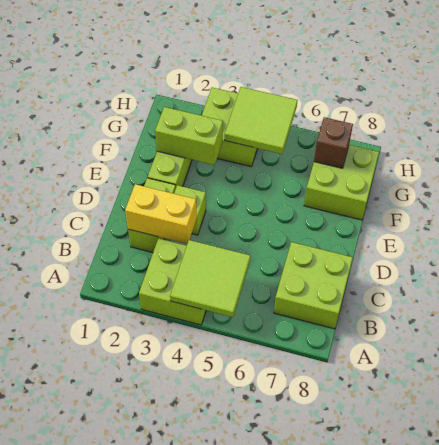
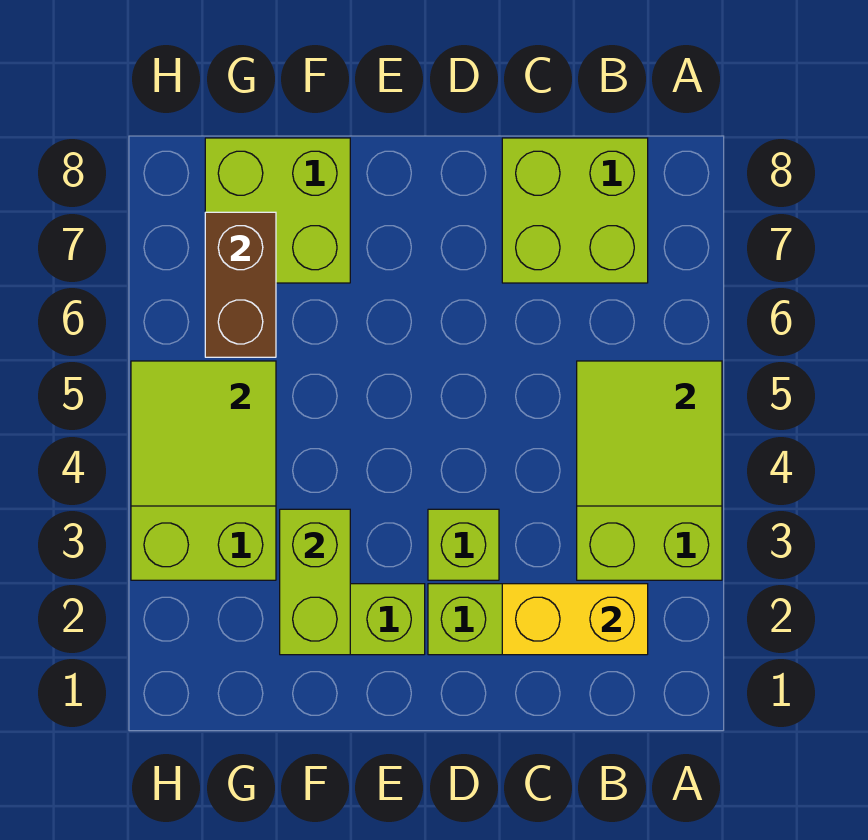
yellow 1x2 brick [125,184,197,244] -> yellow 1x2 brick turned to [502,584,648,655]
brown 1x1 brick [314,117,353,168] -> brown 1x2 brick [205,212,276,357]

